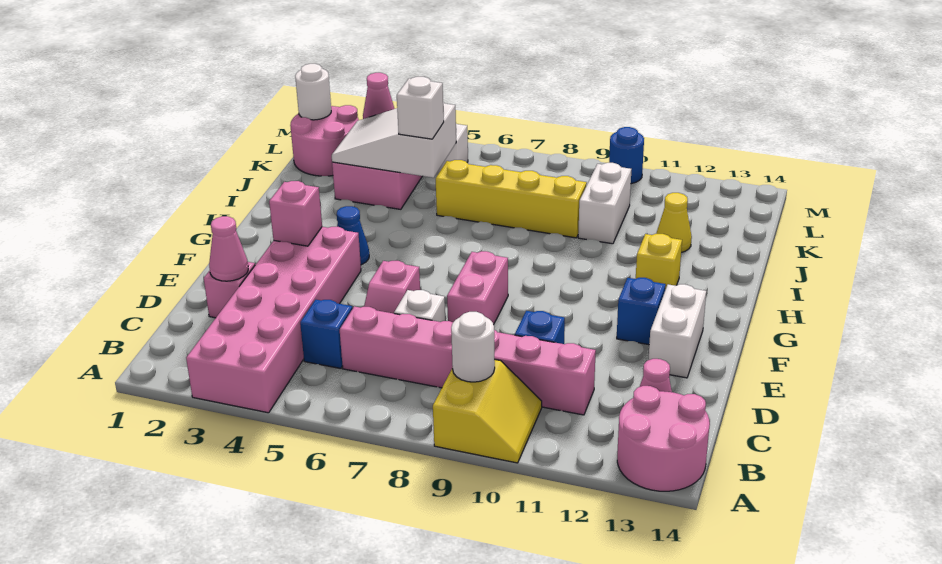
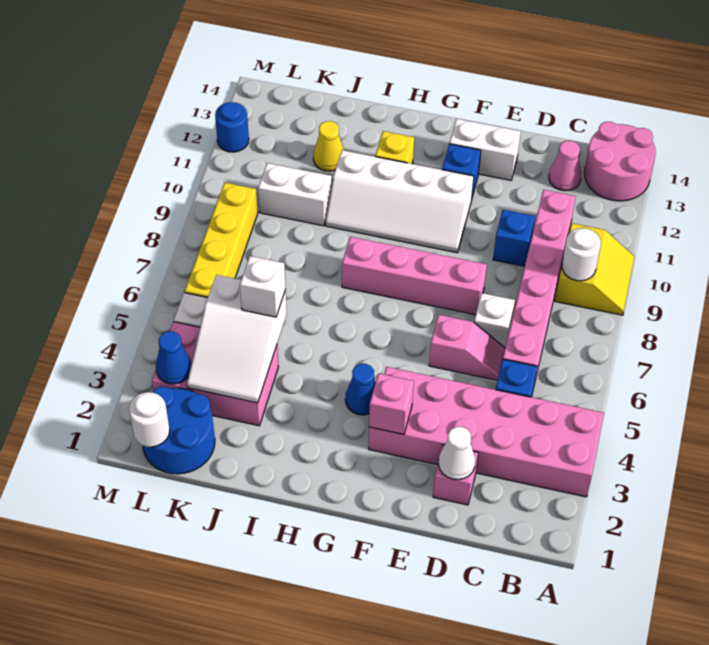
yellow 2x2 slope [433,359,542,463] -> yellow 2x2 slope turned to [555,223,635,315]
pink 1x1 cone [209,216,248,281] -> white 1x1 cone [439,427,475,480]
pink 1x2 brick [447,251,508,324] -> pink 1x4 brick [342,237,487,315]
none -> white 2x4 slope [326,150,474,253]
yellow 1x4 brick [435,160,587,238] -> yellow 1x4 brick moved to [184,183,258,298]
pink 2x2 round brick [290,105,359,176] -> blue 2x2 round brick [142,387,215,474]
pink 1x1 cone [363,73,394,119] -> blue 1x1 cone [156,331,191,384]
blue 1x1 round brick [609,127,644,184] -> blue 1x1 round brick moved to [215,102,249,152]

